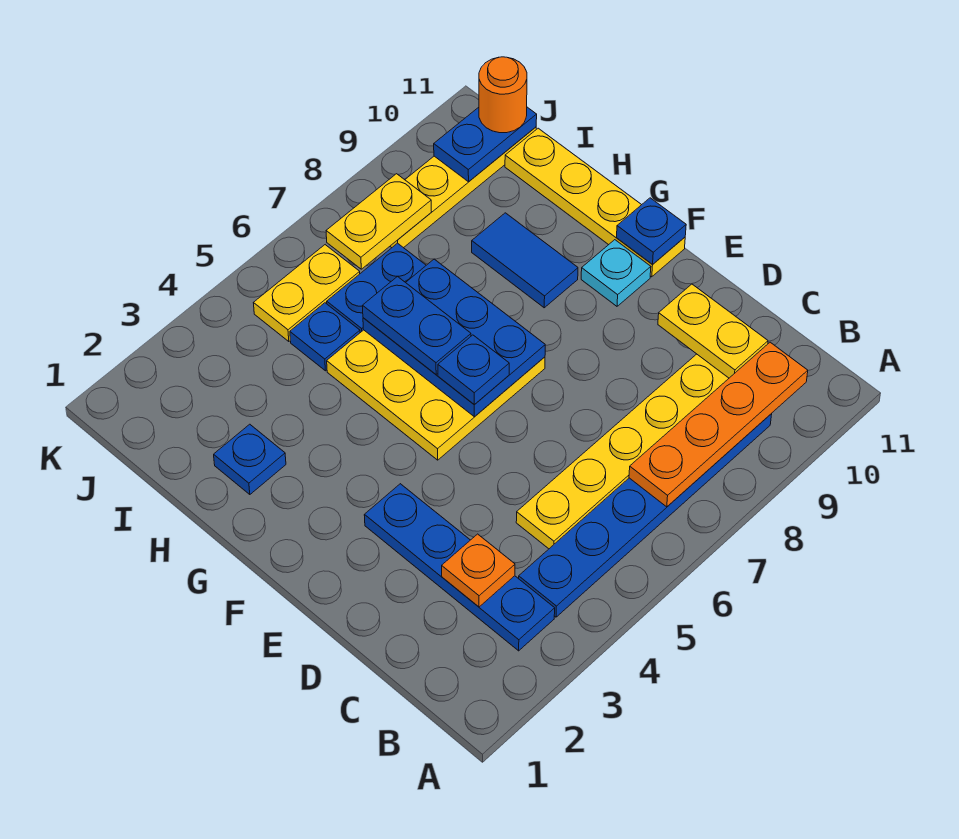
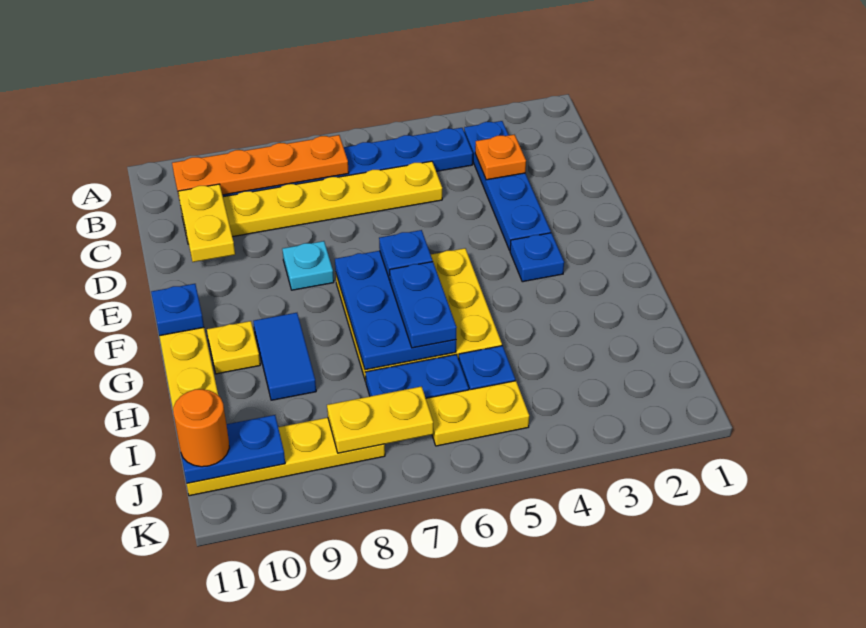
cyan 1x1 plate [581,240,651,306] -> cyan 1x1 plate moved to [282,241,334,290]
none -> yellow 1x1 plate [207,321,260,374]
blue 1x1 plate [214,424,286,495] -> blue 1x1 plate moved to [510,233,564,282]

